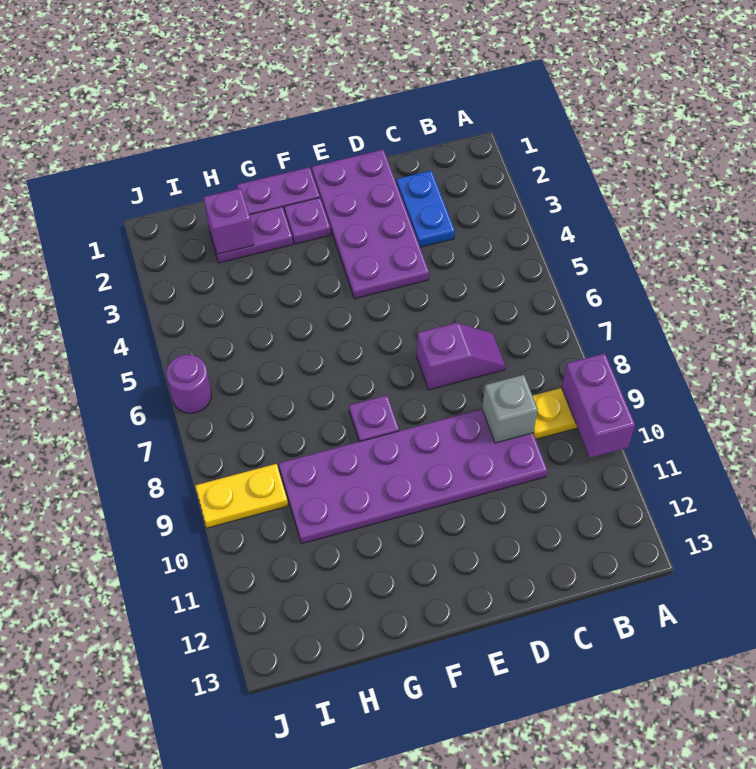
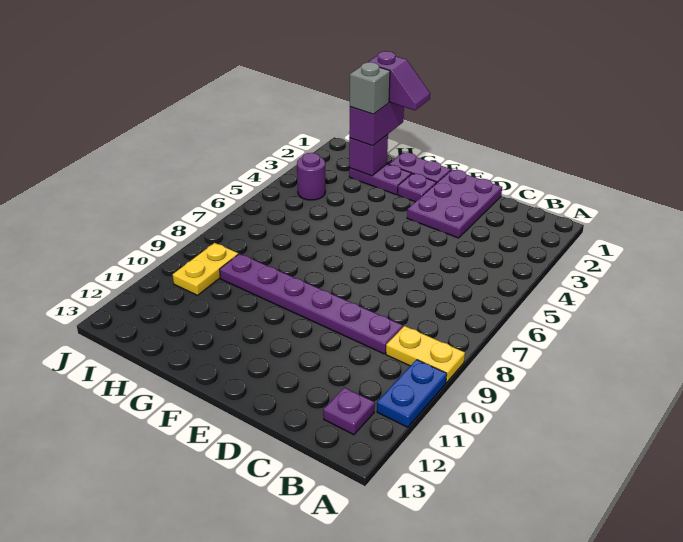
purple 1x2 brick [562,353,635,458] -> purple 1x2 brick moved to [349,102,404,146]
blue 1x2 plate [397,170,455,247] -> blue 1x2 plate moved to [377,360,447,427]
purple 1x2 slope [417,323,505,390] -> purple 1x2 slope moved to [367,51,430,110]
purple 2x6 plate [279,409,547,544] -> purple 1x6 plate [220,254,403,354]
grey 1x1 brick [482,375,538,443] -> grey 1x1 brick moved to [350,62,390,114]
purple 2x4 plate [312,149,429,299] -> purple 2x3 plate [407,170,502,238]
purple 1x1 plate [349,395,399,442] -> purple 1x1 plate moved to [323,388,375,435]
yellow 1x2 plate [195,464,288,528] -> yellow 1x2 plate turned to [173,243,238,295]
purple 1x1 round brick [166,355,212,413] -> purple 1x1 round brick moved to [297,153,326,200]

